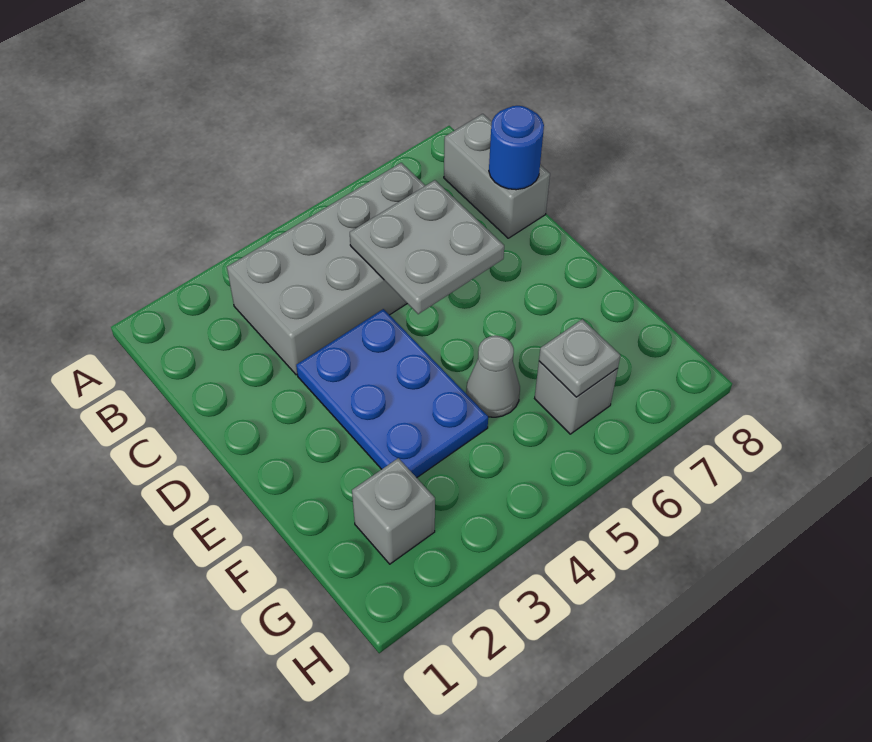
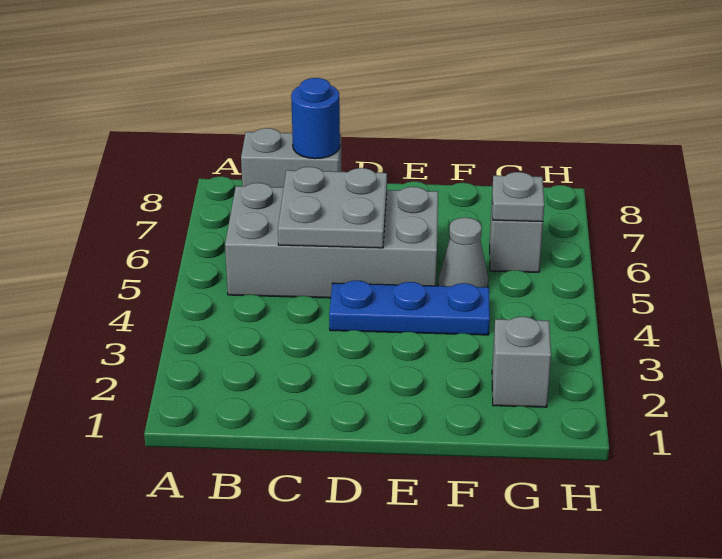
grey 2x4 brick [227,163,425,375] -> grey 2x4 brick turned to [225,183,438,298]
blue 2x3 plate [296,309,488,478] -> blue 1x3 plate [329,280,490,335]

